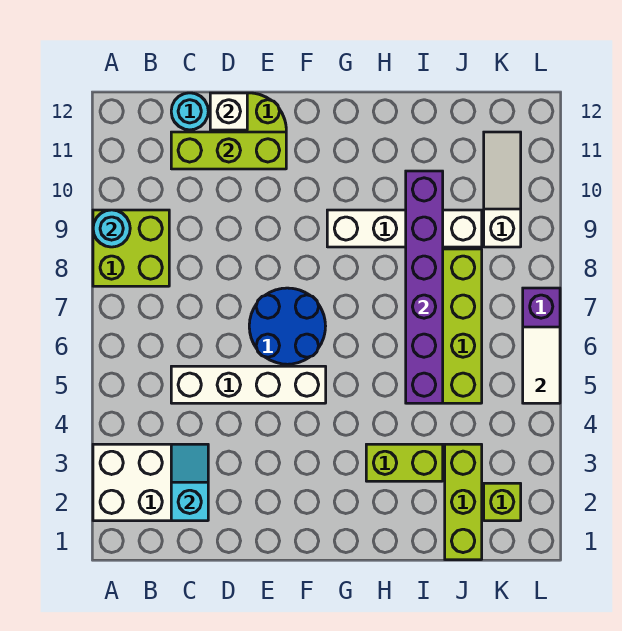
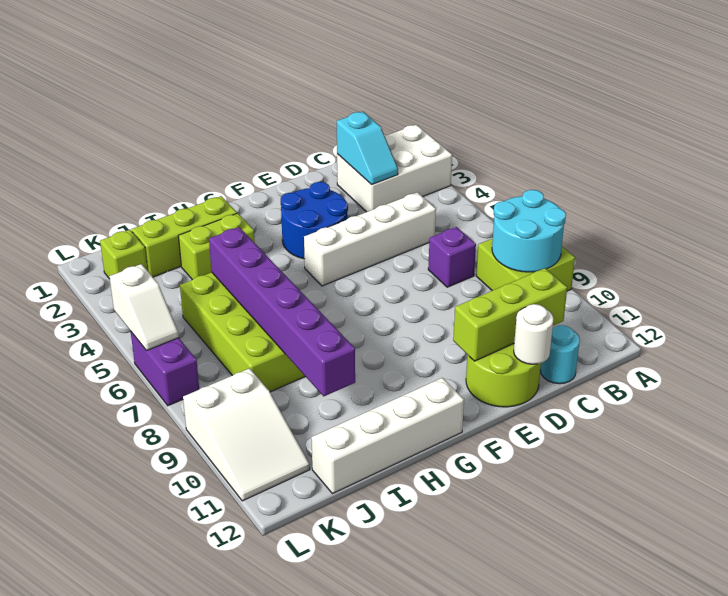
cyan 1x1 round brick [93,210,130,247] -> cyan 2x2 round brick [492,190,566,272]
none -> purple 1x1 brick [428,227,476,287]
white 1x1 brick [210,93,247,130] -> white 1x1 round brick [514,304,554,364]
blue 2x2 round brick [249,288,326,364] -> blue 2x2 round brick moved to [281,182,348,259]
white 1x4 brick [327,210,482,247] -> white 1x4 brick moved to [311,378,464,494]
lime 1x3 brick [445,444,482,560] -> lime 1x3 brick turned to [131,196,237,277]
white 1x3 slope [484,132,521,247] -> white 2x3 slope [183,368,310,501]
white 1x2 tile [523,327,560,403] -> white 1x2 slope [109,264,179,351]

